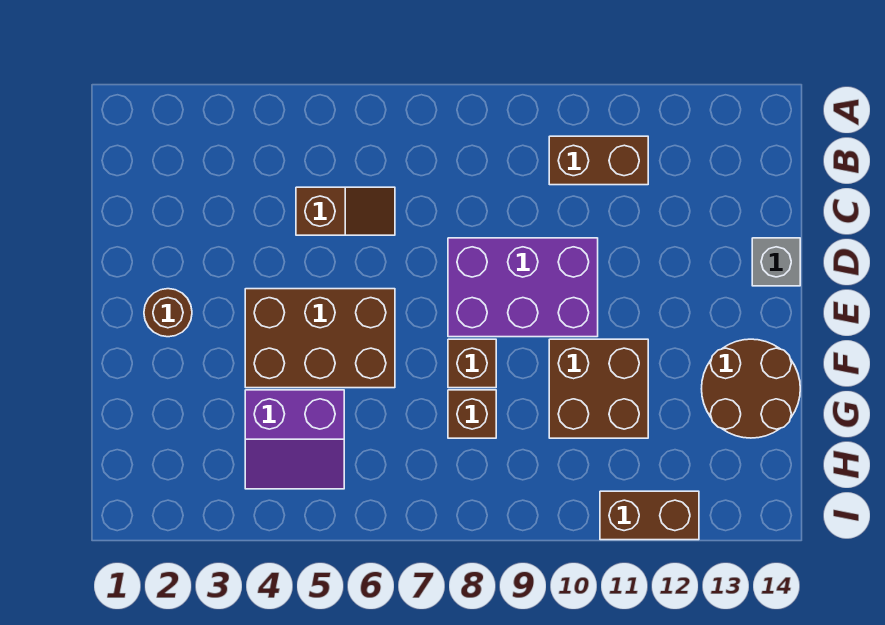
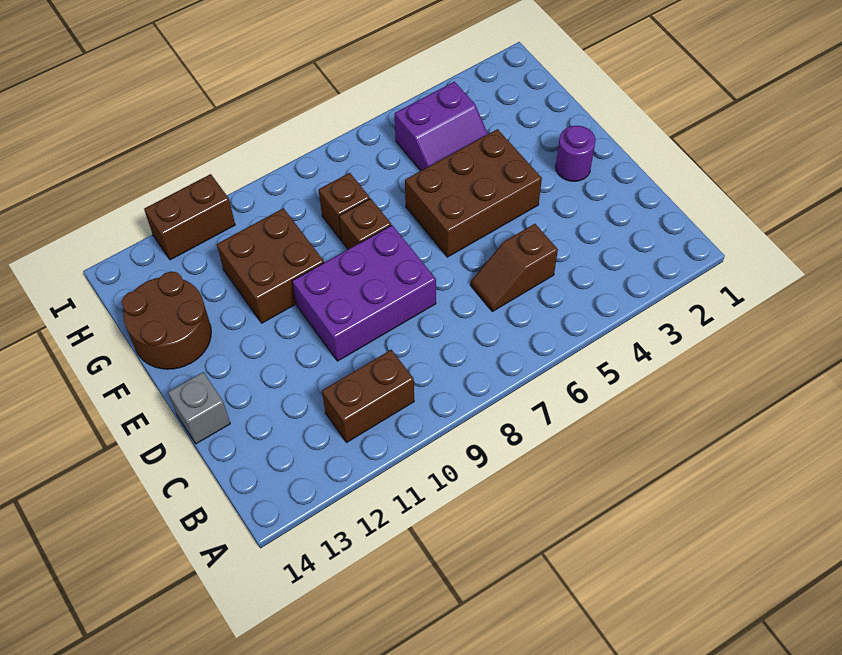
brown 1x1 round brick [144,289,192,337] -> purple 1x1 round brick [556,126,596,181]
purple 2x2 slope [245,390,344,489] -> purple 2x2 slope turned to [394,82,488,171]

